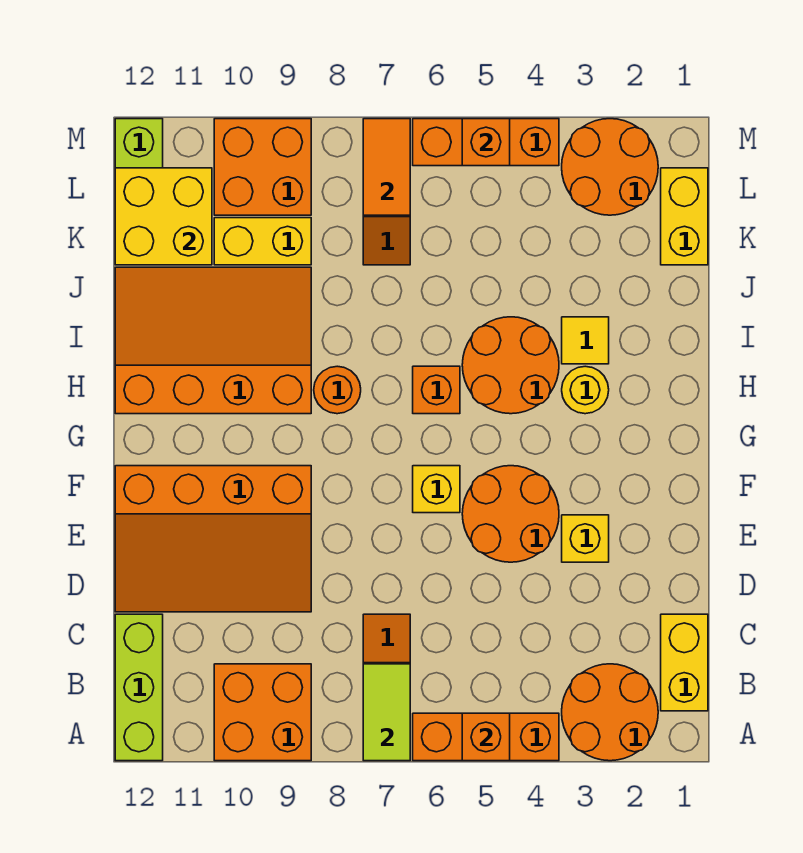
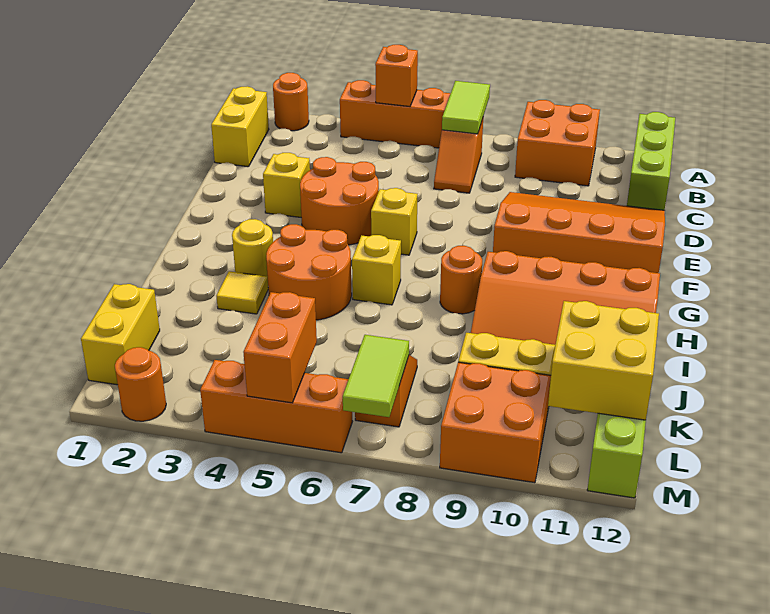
orange 2x2 round brick [562,664,658,761] -> orange 1x1 round brick [273,73,309,131]
orange 1x1 brick [413,366,460,414] -> yellow 1x1 brick [352,235,401,305]
orange 2x2 round brick [562,119,658,215] -> orange 1x1 round brick [115,347,166,421]
orange 1x2 tile [363,119,410,215] -> lime 1x2 tile [343,335,409,417]
orange 1x1 brick [462,119,510,166] -> orange 1x2 brick [243,292,317,403]

